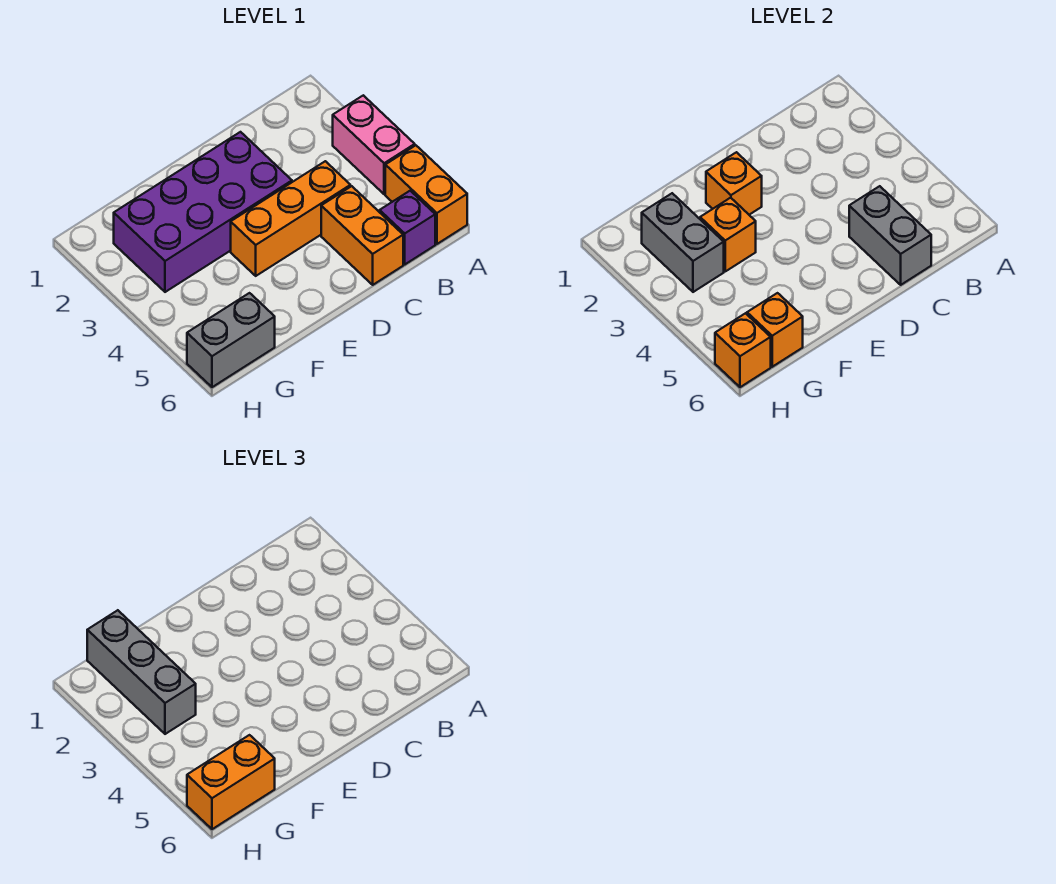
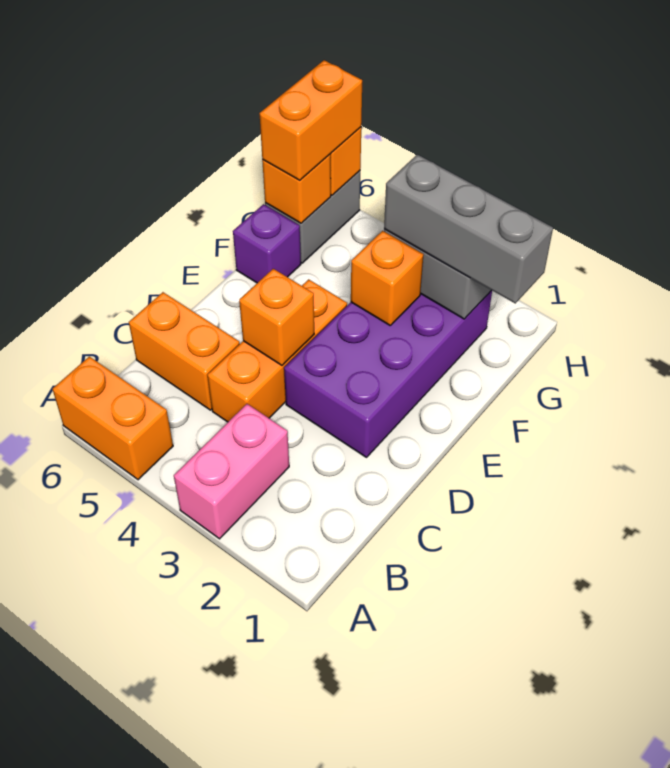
pink 1x2 brick [333,95,415,194] -> pink 1x2 brick turned to [174,404,289,539]
purple 1x1 brick [380,191,435,264] -> purple 1x1 brick moved to [233,204,301,283]
grey 1x2 brick [849,186,931,285] -> none
orange 1x1 brick [706,152,762,215] -> orange 1x1 brick moved to [239,269,314,365]

